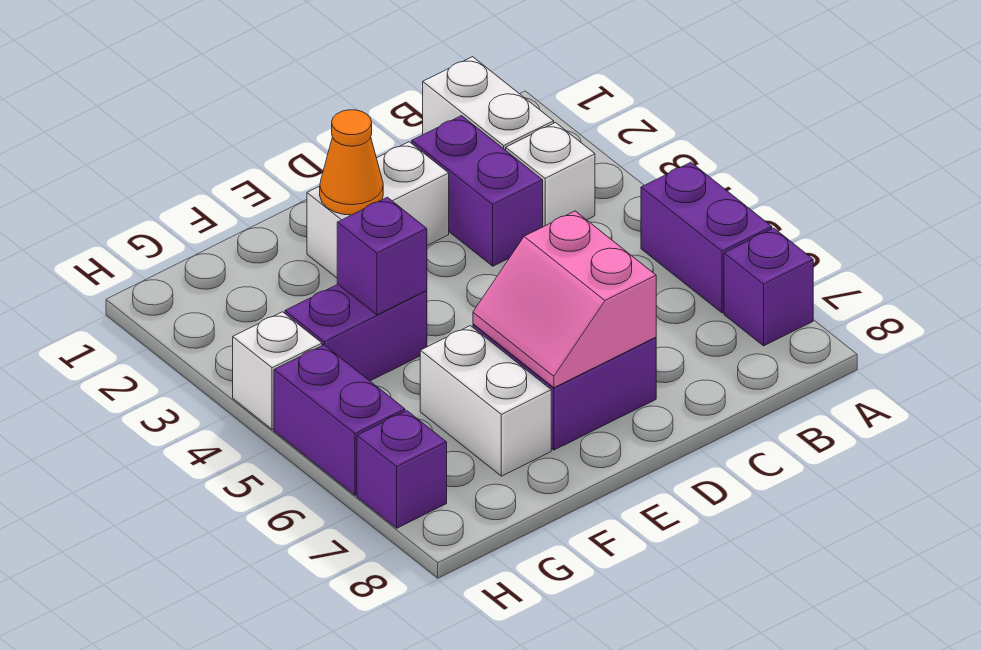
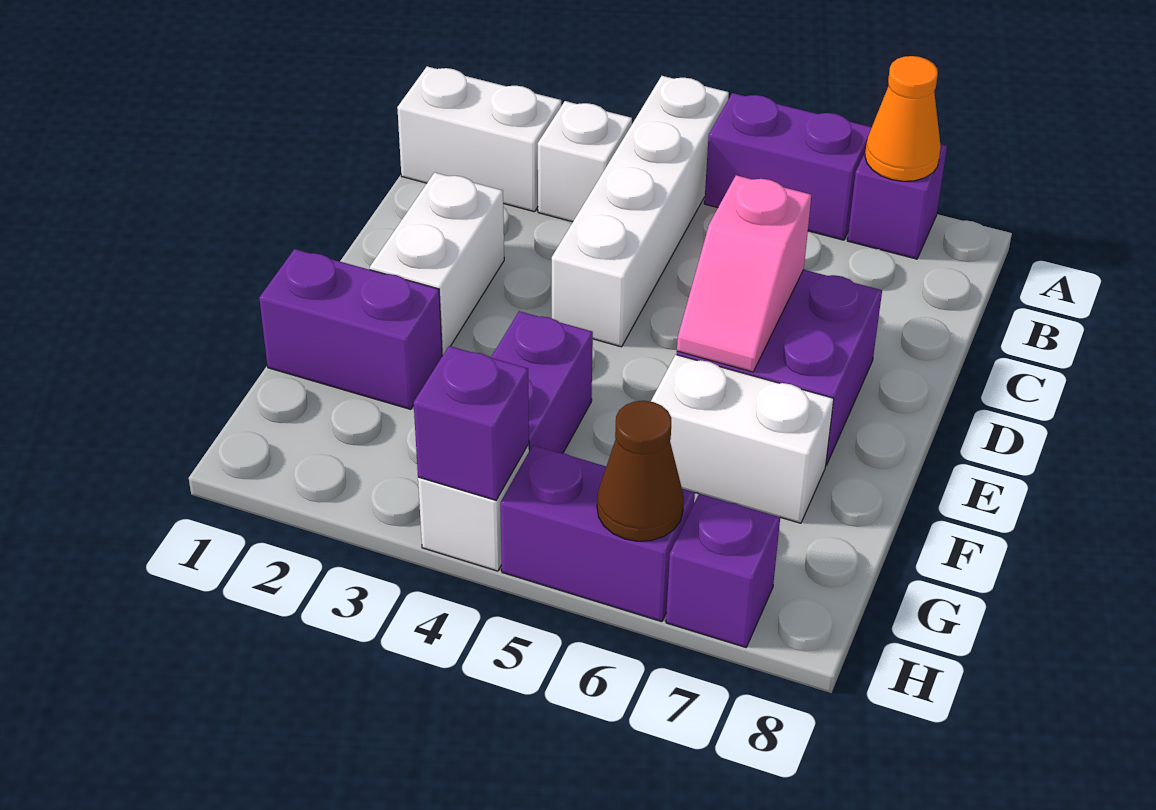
none -> white 1x4 brick [552,76,729,347]
purple 1x2 brick [412,116,543,266] -> purple 1x2 brick moved to [259,249,442,409]
pink 2x2 slope [473,211,656,388] -> pink 1x2 slope [677,175,811,372]
orange 1x1 cone [320,110,383,215] -> orange 1x1 cone moved to [865,56,941,181]
purple 1x1 brick [337,197,427,315] -> purple 1x1 brick moved to [414,346,529,500]
none -> brown 1x1 cone [597,401,684,541]

